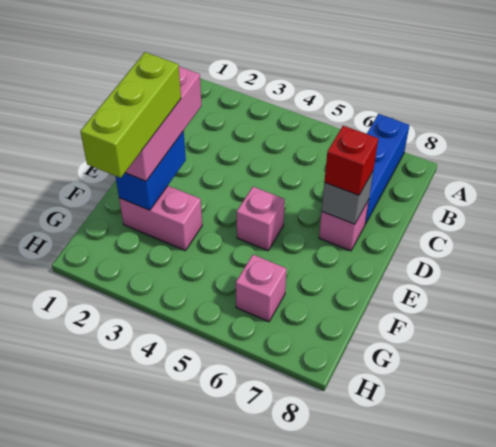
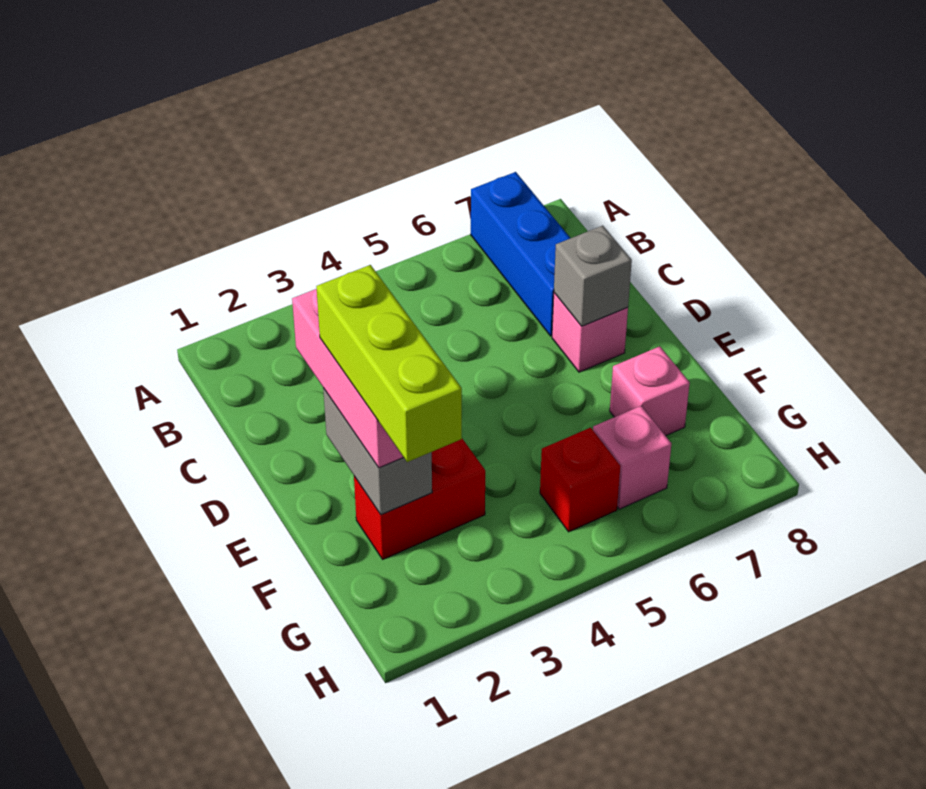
red 1x1 brick [324,126,378,195] -> red 1x1 brick moved to [540,428,620,532]
blue 1x2 brick [115,131,186,210] -> grey 1x2 brick [323,388,432,515]
pink 1x1 brick [237,187,285,251] -> pink 1x1 brick moved to [610,346,690,436]
pink 1x2 brick [119,186,202,251] -> red 1x2 brick [354,439,485,559]

